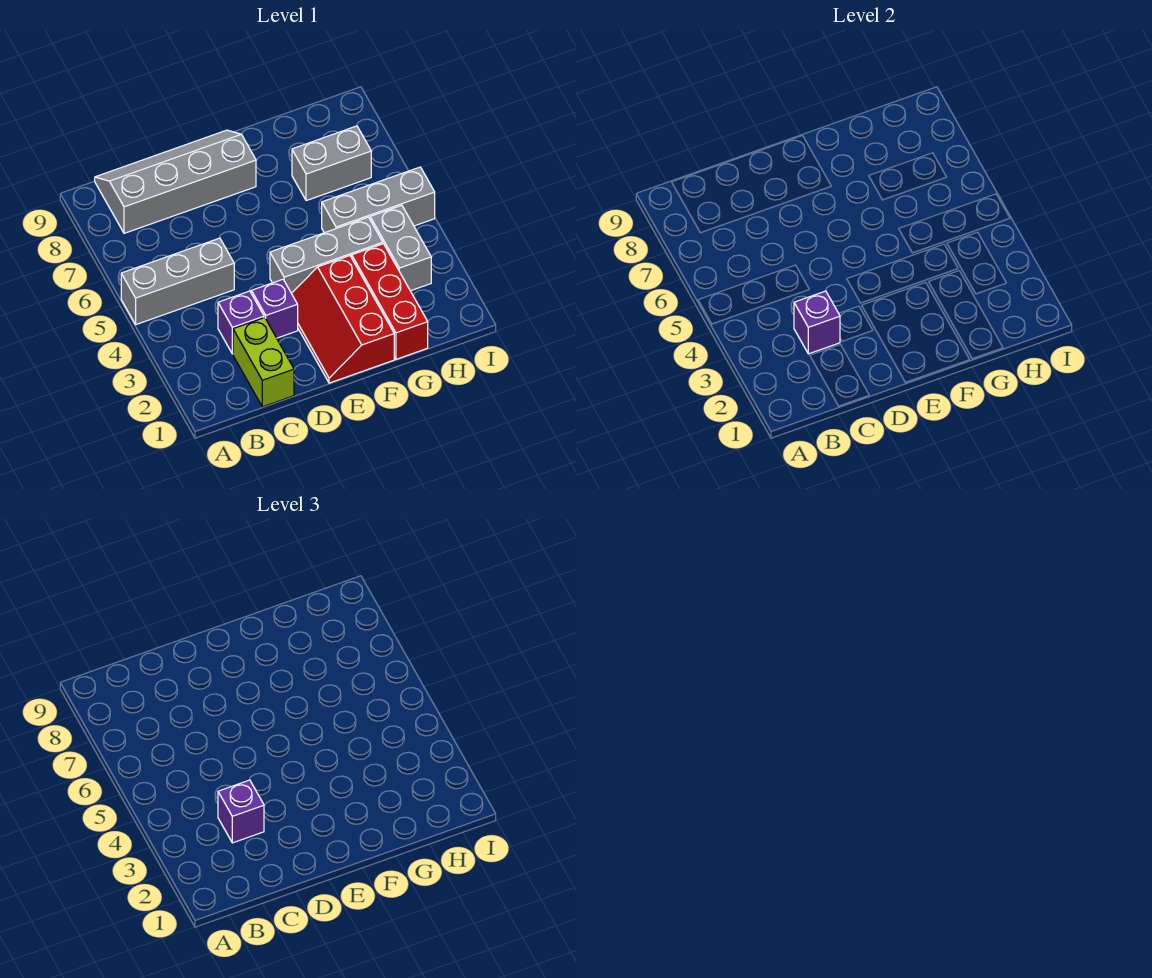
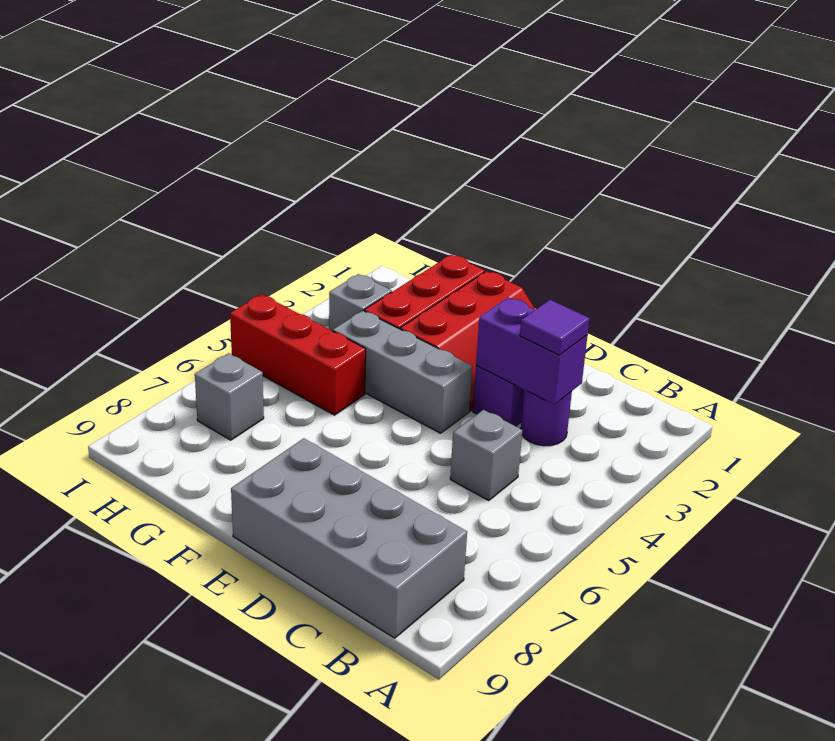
grey 1x3 brick [121,238,234,324] -> grey 1x1 brick [450,410,522,501]
grey 2x4 slope [95,130,256,233] -> grey 2x4 brick [231,438,467,638]
lime 1x2 brick [233,318,294,407] -> none
purple 1x1 brick [218,291,264,354] -> purple 1x1 round brick [521,390,572,446]
purple 1x1 brick [794,291,840,354] -> purple 1x2 brick [476,297,588,404]
purple 1x1 brick [218,780,264,843] -> purple 1x1 tile [520,300,590,355]
grey 1x3 brick [322,167,435,233] -> red 1x3 brick [230,294,366,415]
grey 1x2 brick [292,126,371,201] -> grey 1x1 brick [195,353,264,440]
grey 1x2 brick [370,205,431,291] -> grey 1x1 brick [329,274,392,331]

